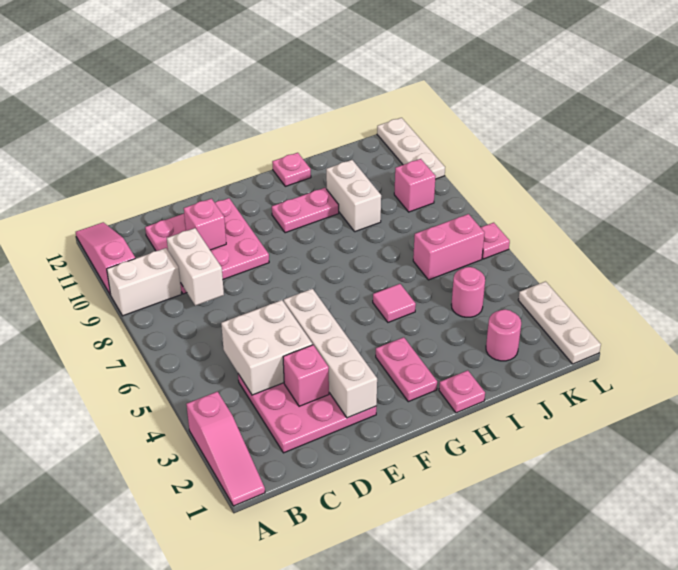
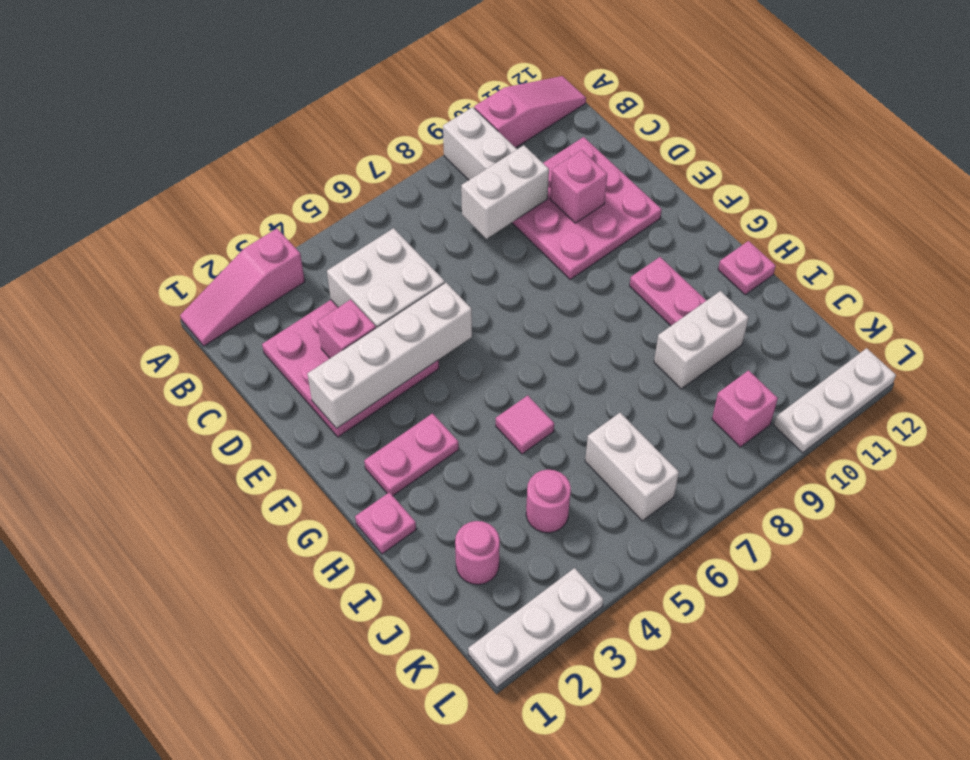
pink 1x2 brick [413,214,485,280] -> white 1x2 brick [585,413,679,521]
pink 1x1 plate [480,223,510,259] -> none

